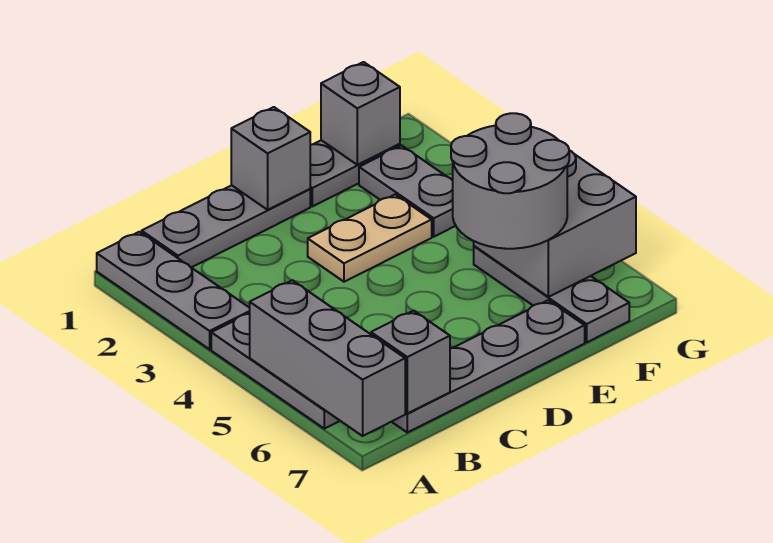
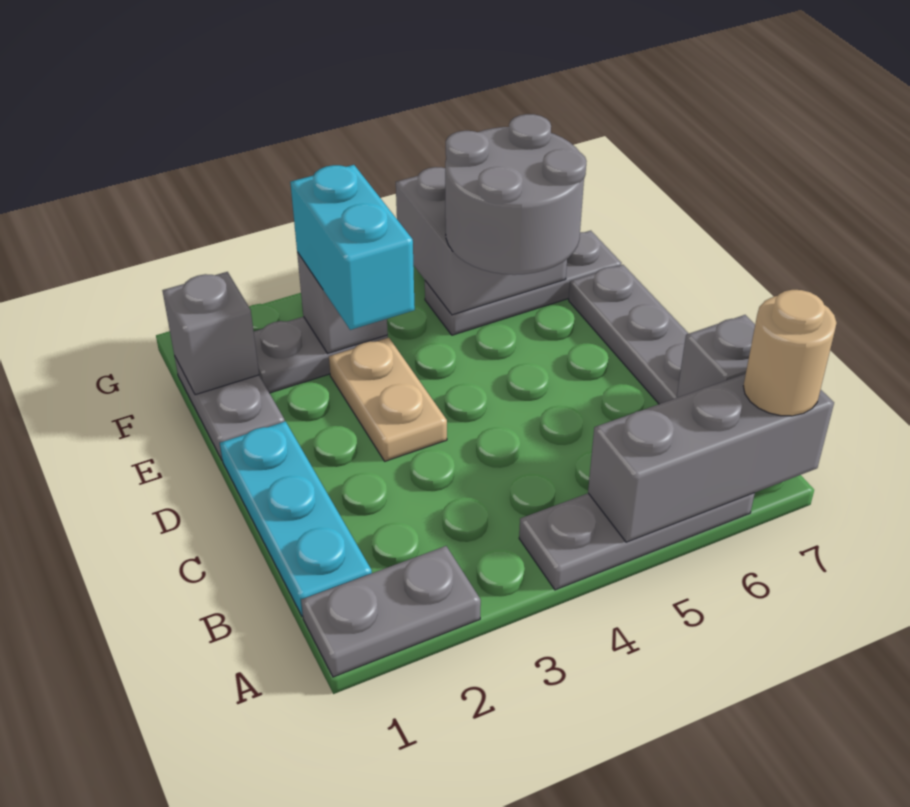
grey 1x3 plate [97,232,250,349] -> grey 1x2 plate [301,546,481,677]
none -> tan 1x1 round brick [743,290,837,416]
grey 1x3 plate [142,185,310,267] -> cyan 1x3 plate [220,421,372,617]
grey 1x1 brick [231,107,310,210] -> grey 1x1 brick moved to [297,252,388,353]
none -> cyan 1x2 brick [290,165,415,330]

